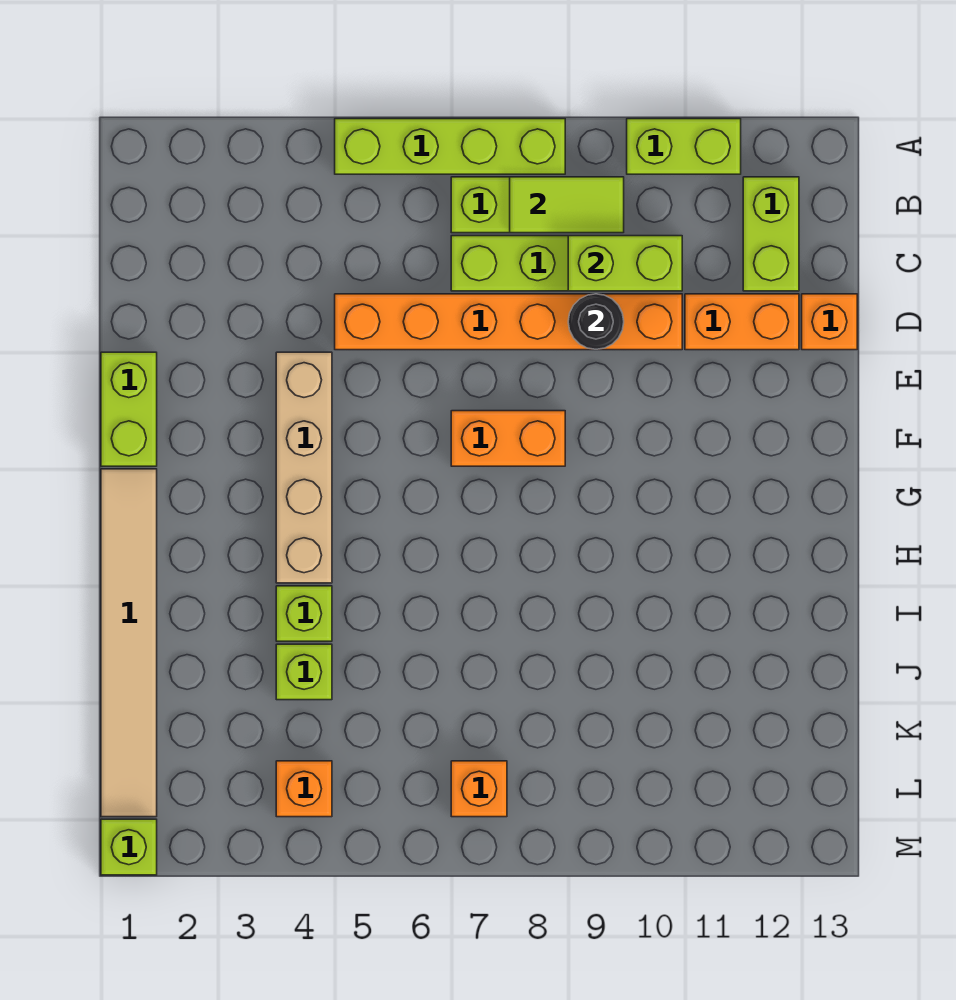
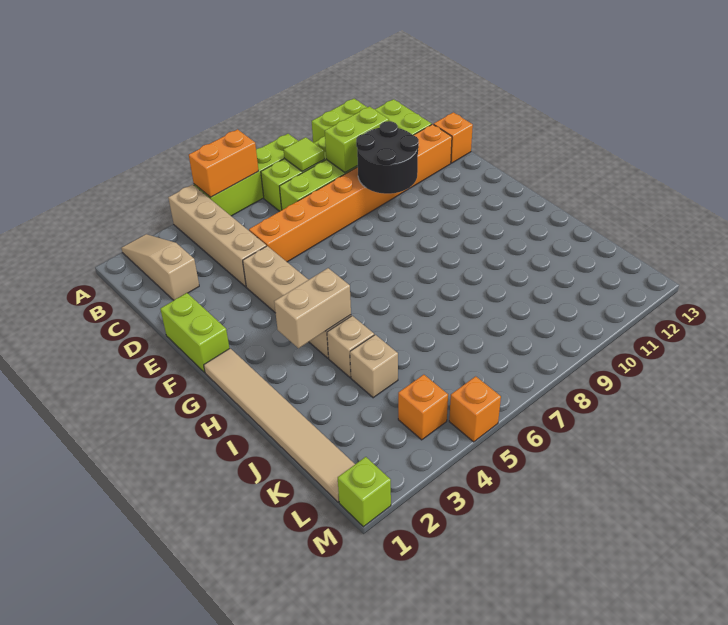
none -> tan 1x3 slope [121,234,199,300]
none -> tan 1x4 brick [168,185,266,287]
lime 1x2 tile [510,177,624,233] -> lime 1x1 tile [284,137,324,172]
black 1x1 round brick [568,294,624,349] -> black 2x2 round brick [356,121,419,194]
orange 1x2 brick [451,411,565,466] -> orange 1x2 brick moved to [189,129,259,197]
none -> tan 1x2 brick [274,268,351,348]
lime 1x1 brick [276,586,332,641] -> tan 1x1 brick [327,316,374,378]
lime 1x1 brick [276,644,332,700] -> tan 1x1 brick [350,335,398,398]
orange 1x1 brick [451,761,507,817] -> orange 1x1 brick moved to [449,376,501,442]

